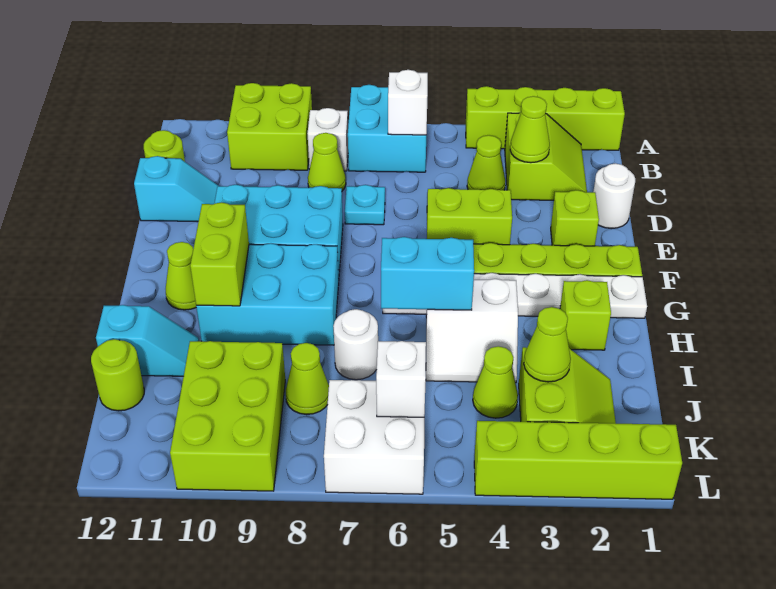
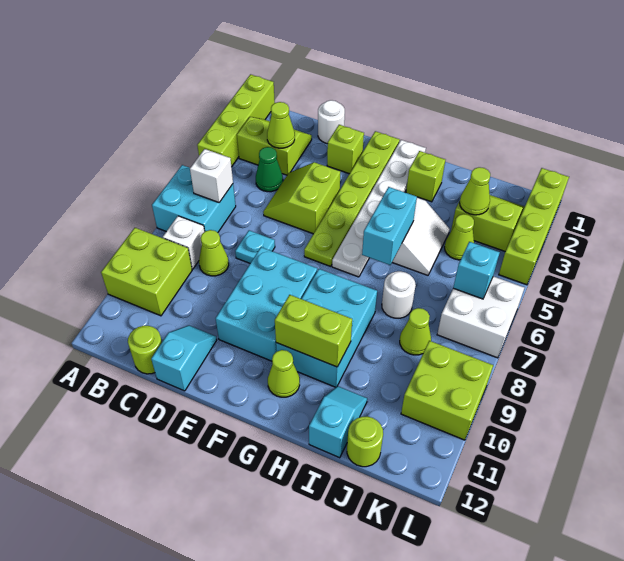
lime 1x1 cone [467,135,505,190] -> green 1x1 cone [256,147,283,192]
lime 2x3 brick [170,341,285,491] -> lime 2x2 brick [401,341,493,440]
white 1x1 brick [376,341,426,417] -> cyan 1x1 brick [453,242,500,299]

